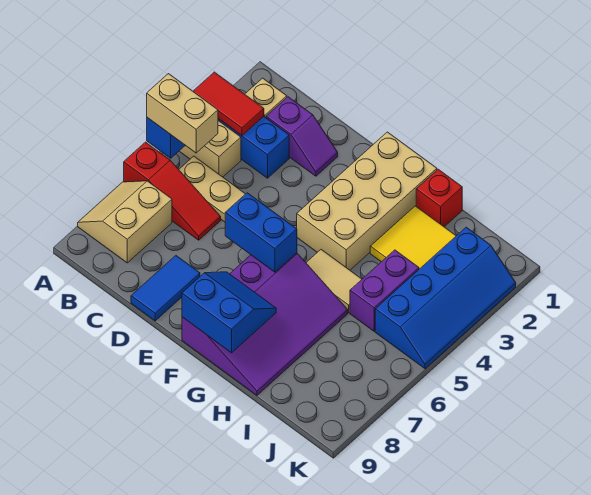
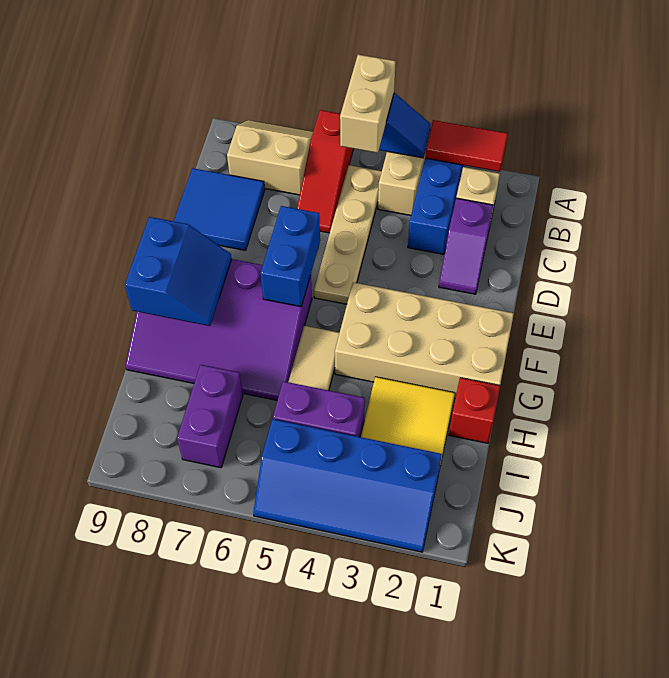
red 1x2 tile [193,72,264,136] -> red 1x2 tile turned to [425,120,508,172]
blue 1x2 tile [131,256,200,321] -> blue 2x2 tile [174,168,265,250]
none -> purple 1x2 brick [177,365,243,468]

